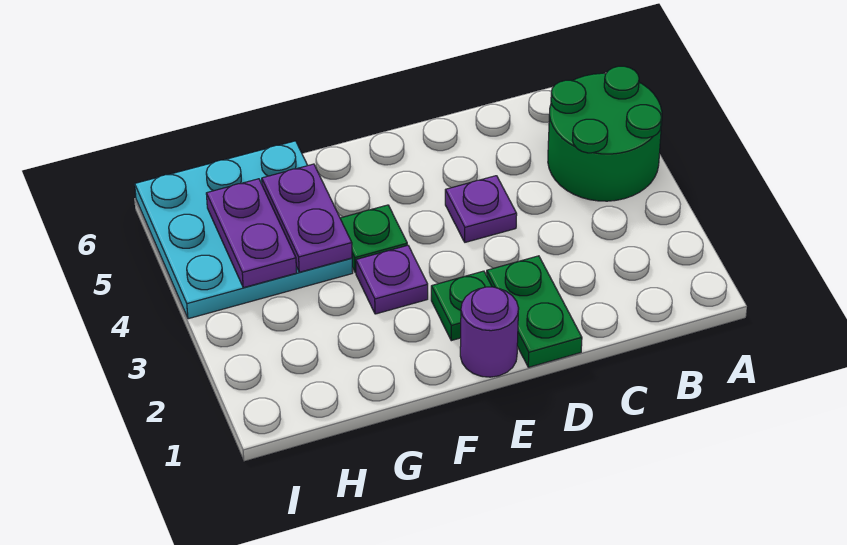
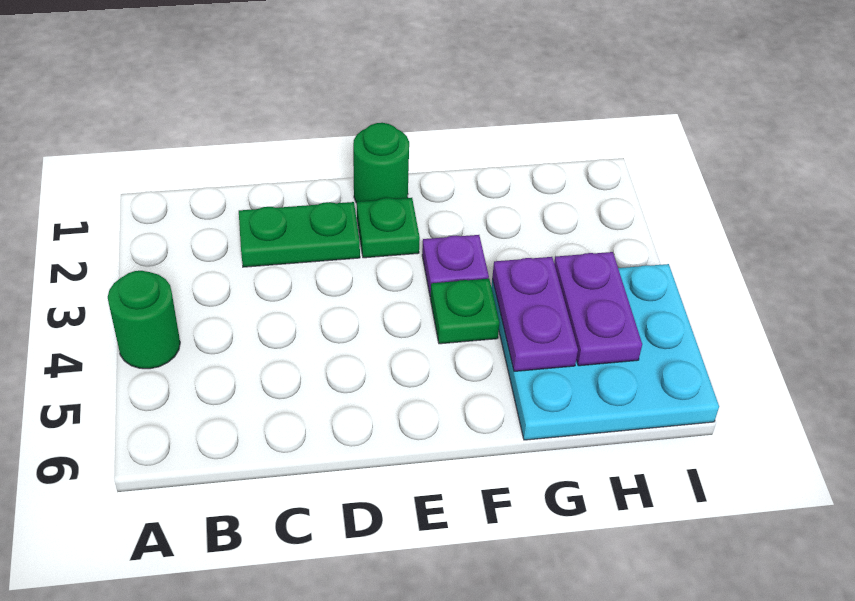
green 2x2 round brick [548,66,662,201] -> green 1x1 round brick [108,271,180,369]
green 1x2 plate [487,256,582,367] -> green 1x2 plate turned to [239,202,360,267]
purple 1x1 plate [445,176,517,242] -> none
purple 1x1 round brick [460,287,519,377] -> green 1x1 round brick [353,123,409,203]

